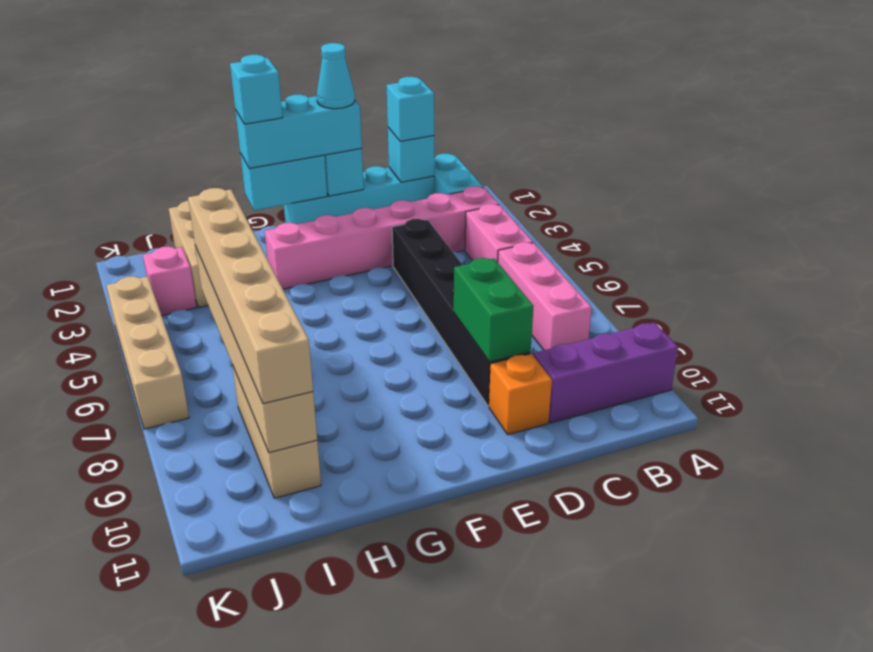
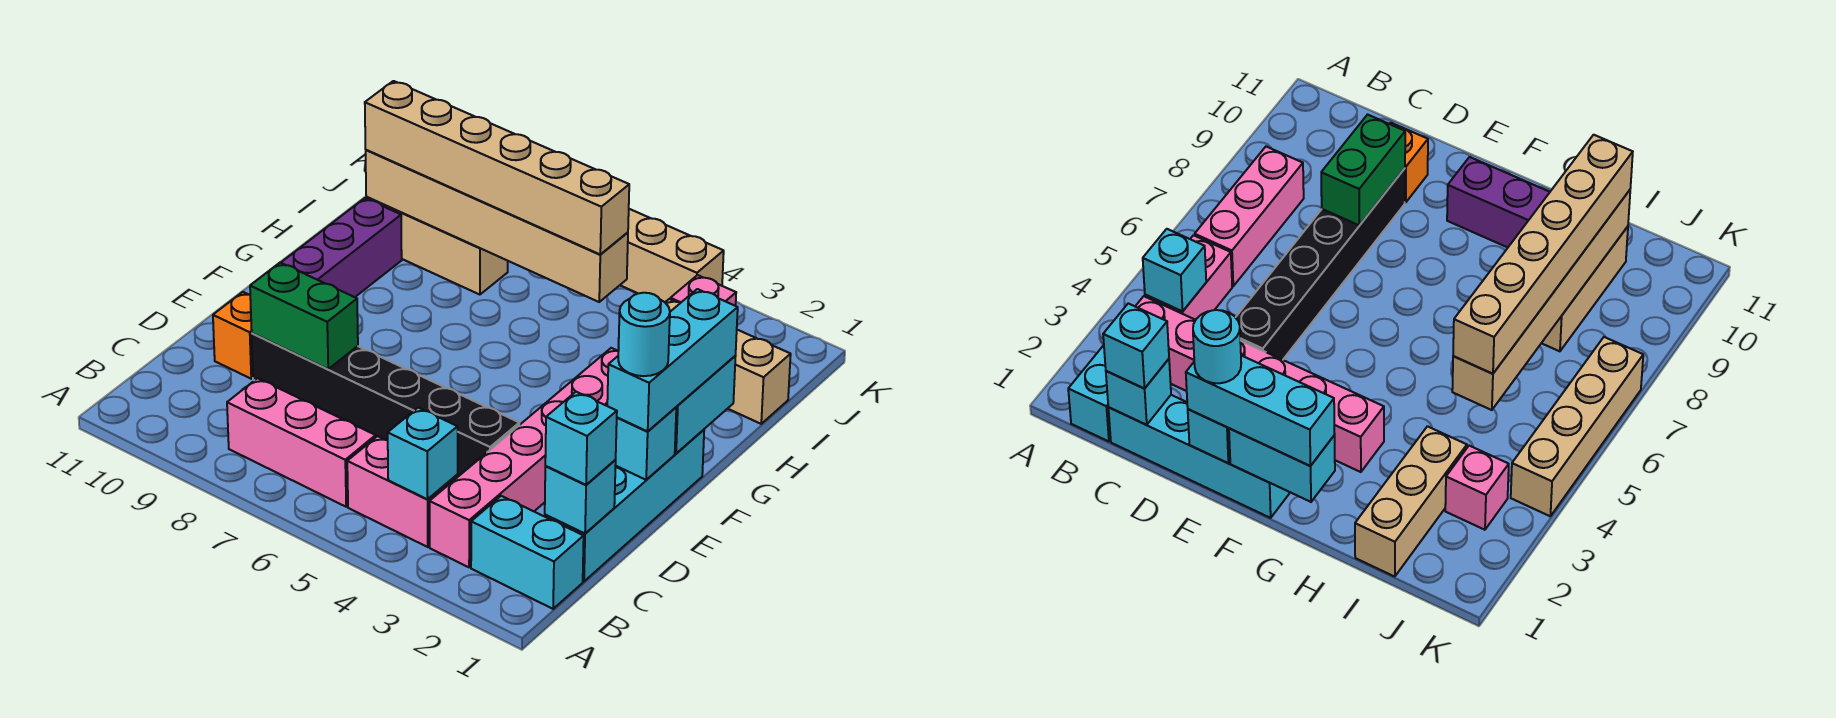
purple 1x3 brick [533,323,678,423] -> purple 1x3 brick moved to [281,198,402,297]
cyan 1x1 cone [317,43,355,109] -> cyan 1x1 round brick [618,293,670,376]
cyan 1x1 brick [230,55,282,124] -> cyan 1x1 brick moved to [388,408,458,499]

